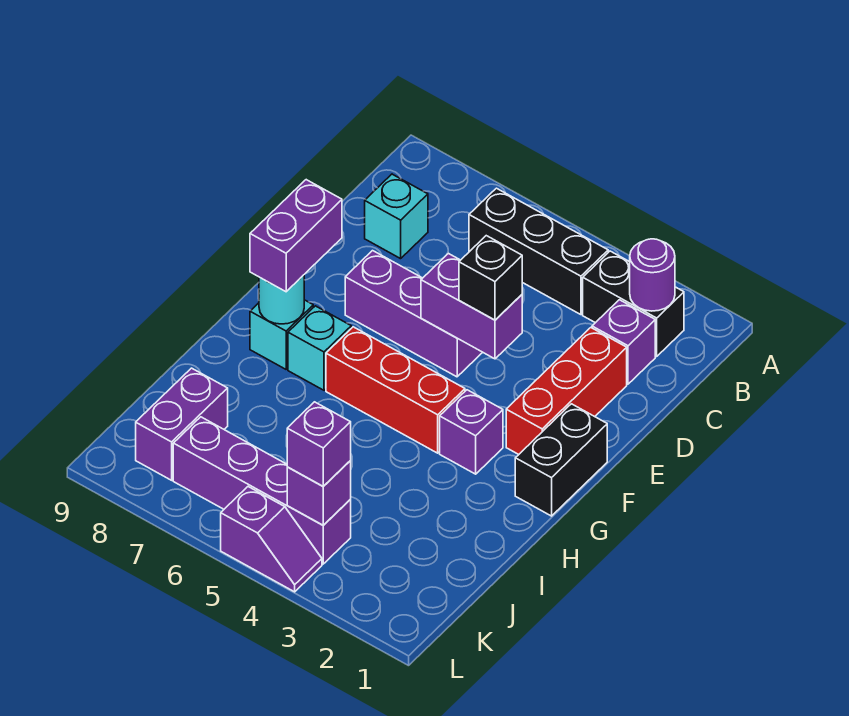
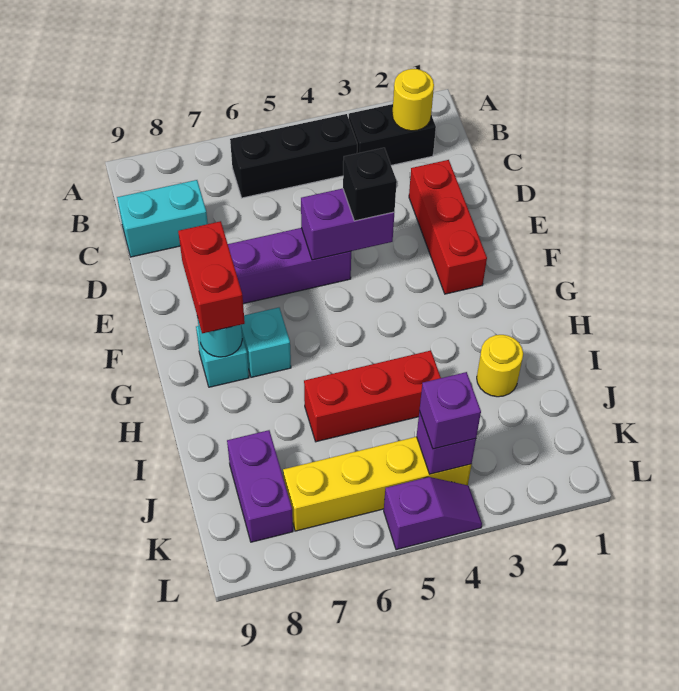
purple 1x1 round brick [630,239,675,311] -> yellow 1x1 round brick [392,69,434,131]
purple 1x1 brick [592,300,655,384] -> none
cyan 1x1 brick [365,174,428,259] -> cyan 1x2 brick [117,180,208,257]
black 1x2 brick [515,404,607,516] -> none
purple 1x2 brick [250,180,342,292] -> red 1x2 brick [178,221,245,333]
purple 1x1 brick [440,390,503,474] -> none
red 1x3 brick [326,327,465,453] -> red 1x3 brick moved to [304,350,441,442]
none -> yellow 1x1 round brick [477,335,523,397]
purple 1x4 brick [173,417,351,564] -> yellow 1x4 brick [283,437,472,531]

